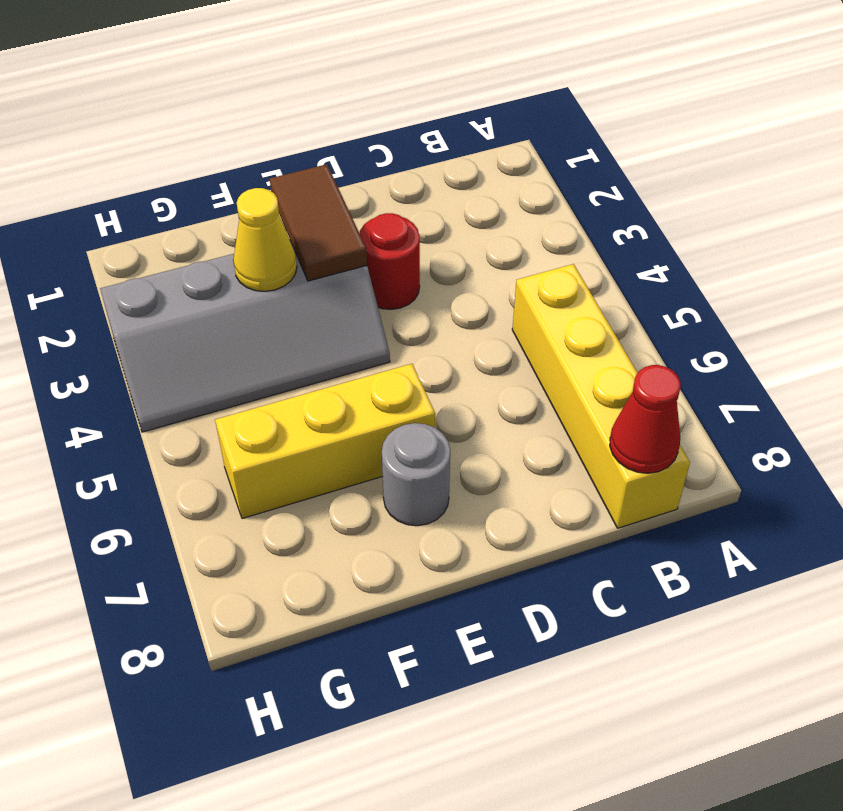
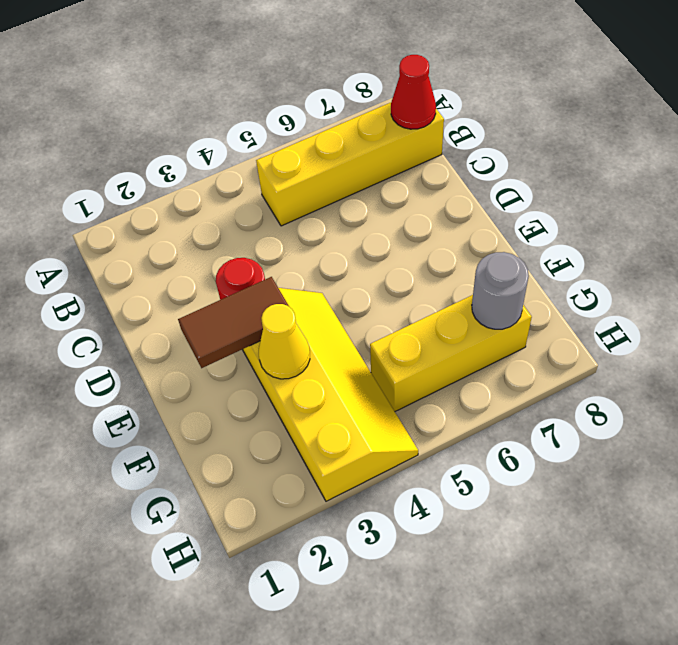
grey 2x4 slope [100,241,390,432] -> yellow 2x4 slope [242,288,418,501]
yellow 1x3 brick [215,364,435,519] -> yellow 1x3 brick turned to [370,295,532,411]
grey 1x1 round brick [382,423,450,526] -> grey 1x1 round brick moved to [472,252,529,329]

